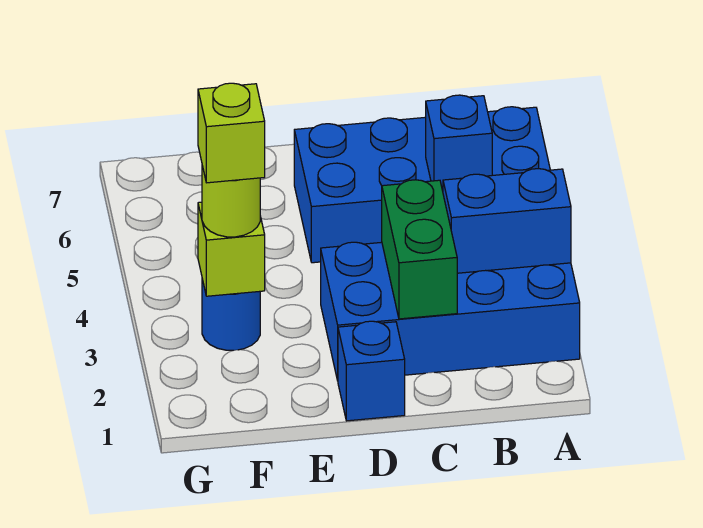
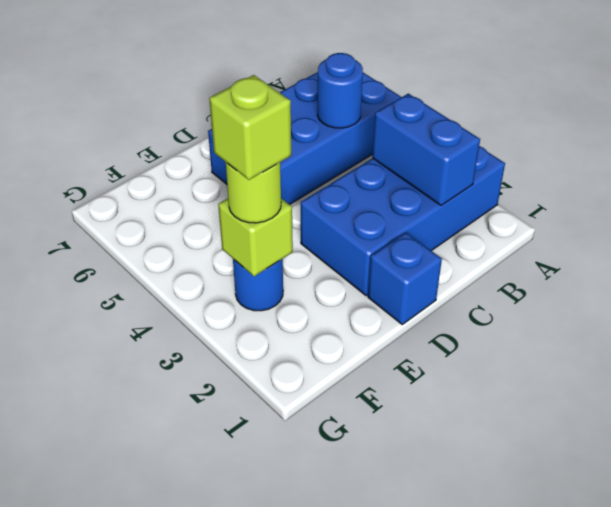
blue 1x2 brick [443,169,571,273] -> blue 1x2 brick turned to [372,94,480,205]
blue 1x1 brick [426,95,492,191] -> blue 1x1 round brick [317,53,363,128]
green 1x2 brick [382,180,457,319] -> none

